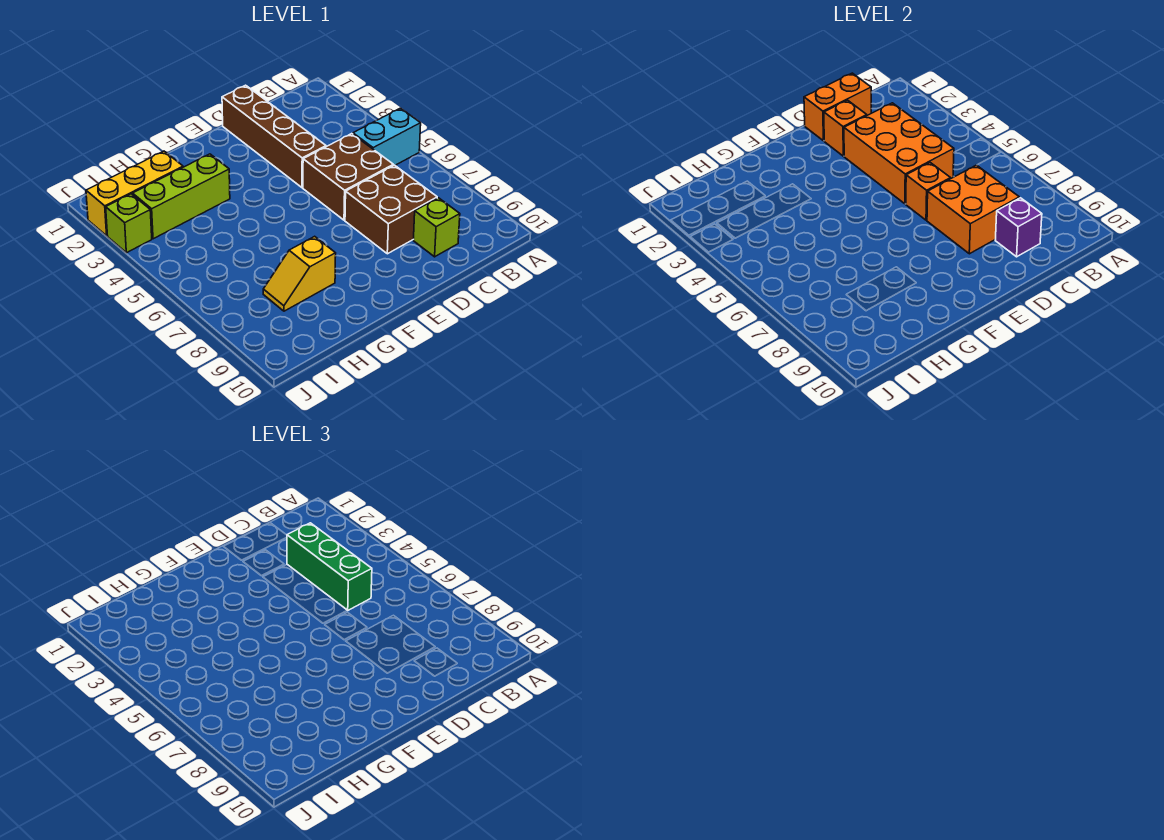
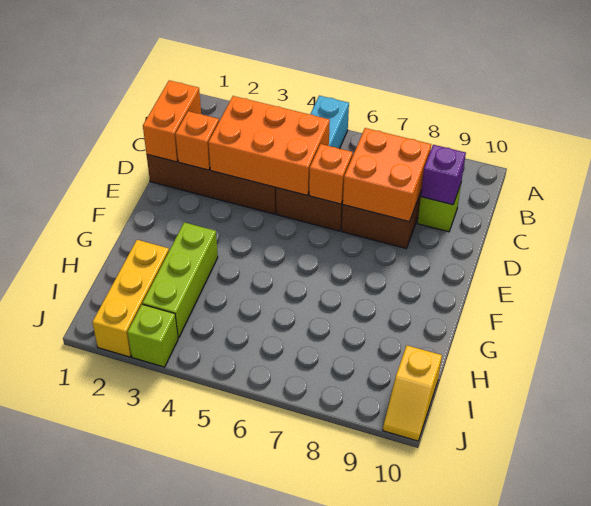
green 1x3 brick [287,523,372,610] -> none
yellow 1x2 slope [263,236,336,311] -> yellow 1x2 slope moved to [383,345,442,441]

